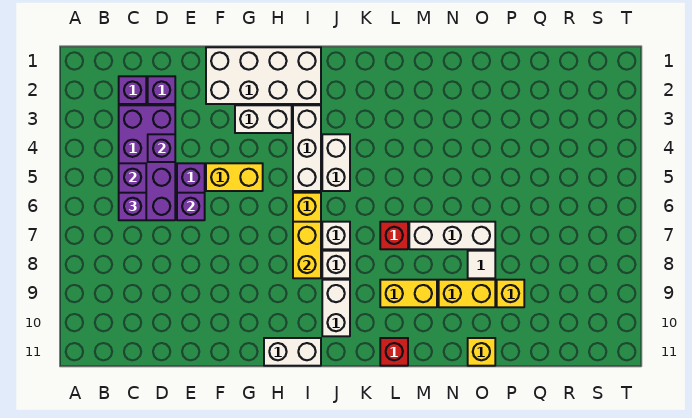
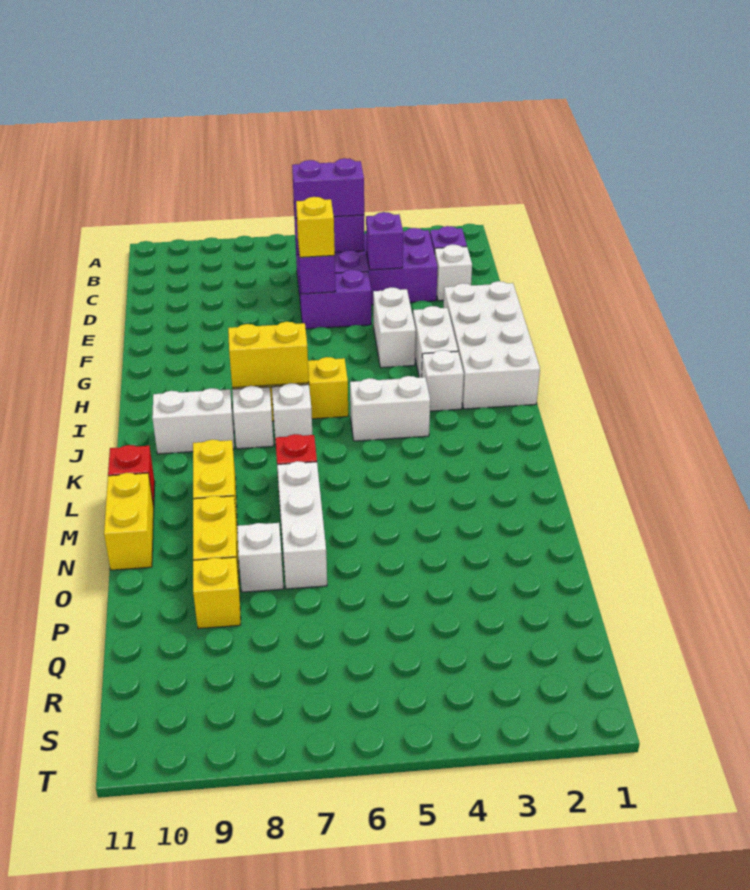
purple 1x1 brick [119,193,146,220] -> purple 1x2 brick [292,158,364,219]
purple 1x1 brick [148,76,175,104] -> white 1x1 brick [435,244,472,301]
yellow 1x2 brick [206,163,263,191] -> yellow 1x2 brick moved to [104,473,154,570]
white 1x2 brick [264,338,321,366] -> white 1x2 brick moved to [373,287,416,368]
white 1x3 brick [293,105,321,191] -> white 1x1 brick [422,350,464,411]
white 1x1 tile [468,251,495,278] -> white 1x1 brick [237,523,284,592]
yellow 1x1 brick [468,338,495,366] -> yellow 1x1 brick moved to [296,197,335,257]

